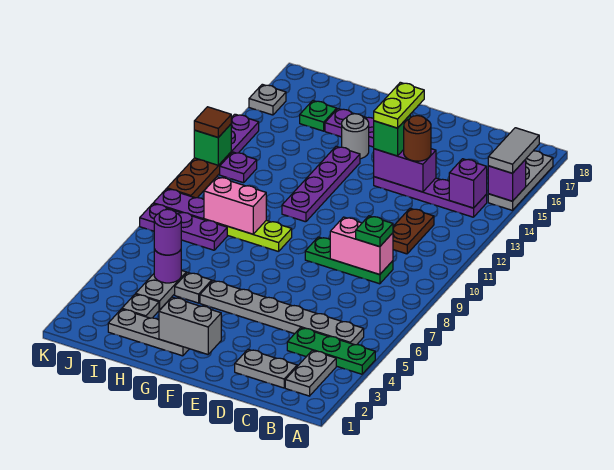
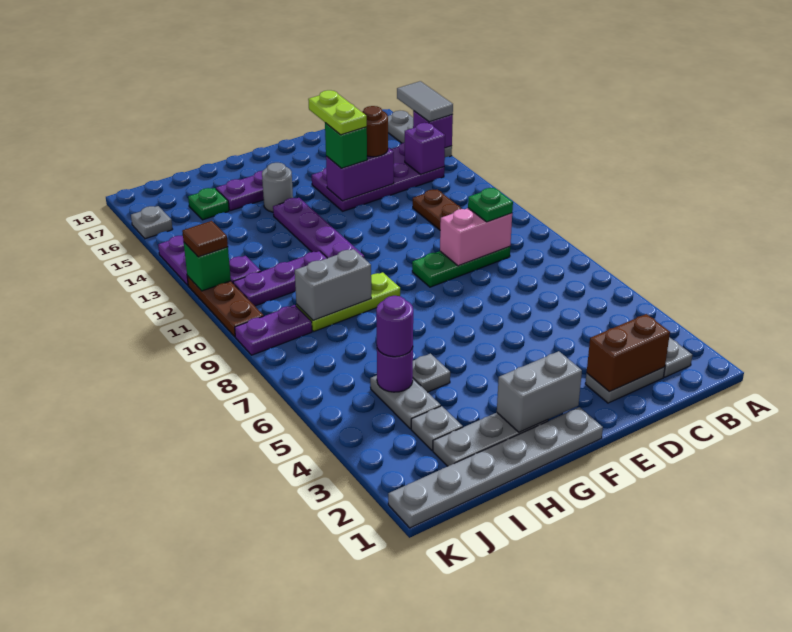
green 1x3 plate [287,328,375,374] -> none
grey 1x6 plate [200,280,364,345] -> grey 1x6 plate moved to [388,407,603,528]
purple 1x4 plate [374,177,487,217] -> purple 2x4 plate [312,142,444,211]
none -> brown 1x2 brick [587,314,670,392]
pink 1x2 brick [204,177,266,234] -> grey 1x2 brick [295,249,371,320]
purple 1x3 plate [140,204,227,250] -> purple 1x3 plate moved to [233,251,327,306]

